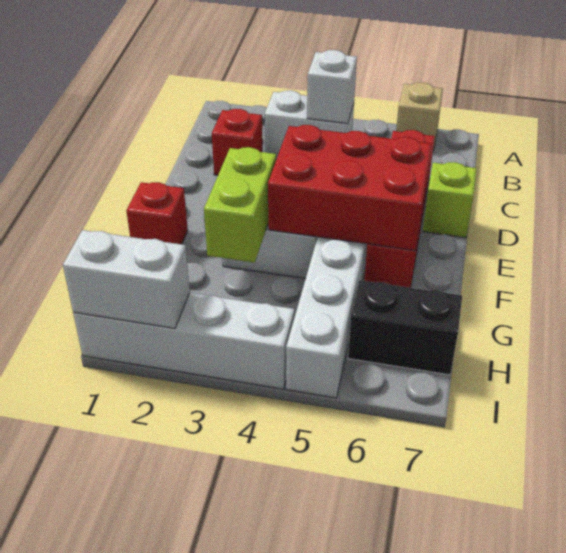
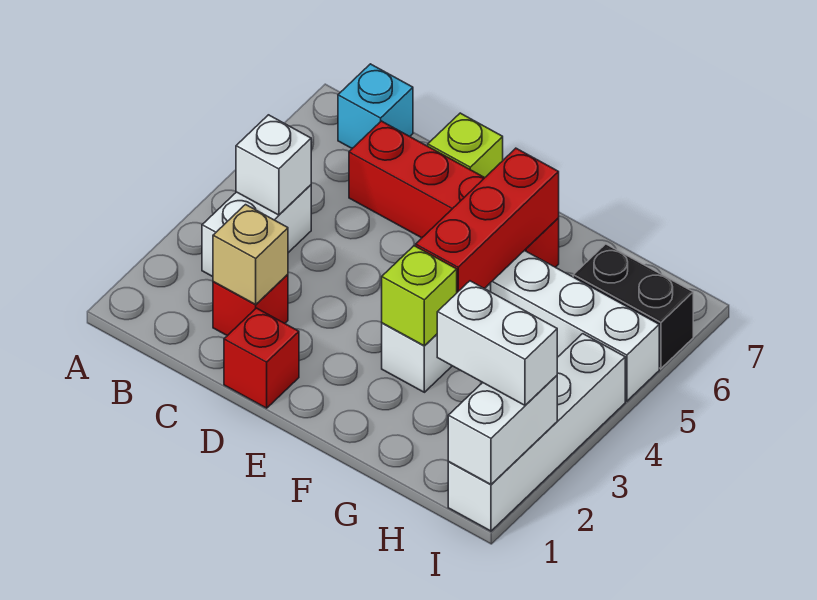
tan 1x1 brick [396,82,443,152] -> tan 1x1 brick moved to [213,205,288,304]
none -> cyan 1x1 brick [338,64,413,148]
red 2x3 brick [268,125,432,251] -> red 1x3 brick [416,148,559,292]
red 1x1 brick [126,182,188,244] -> red 1x1 brick moved to [224,308,299,408]
lime 1x2 brick [204,147,276,263] -> lime 1x1 brick [382,246,457,346]
none -> white 1x2 brick [437,281,557,405]
black 1x2 brick [348,280,462,375] -> black 1x2 brick turned to [573,244,693,369]

